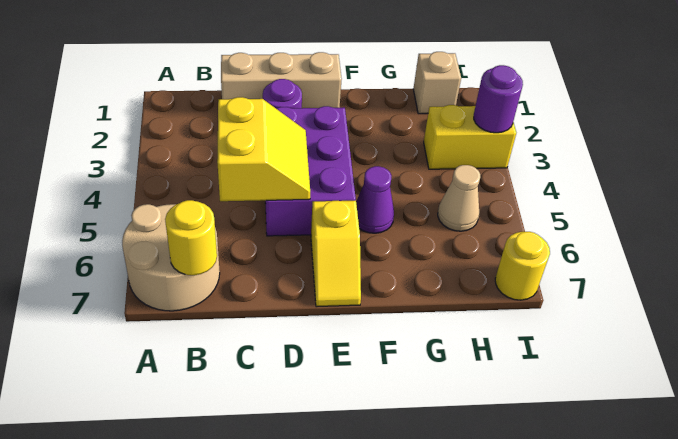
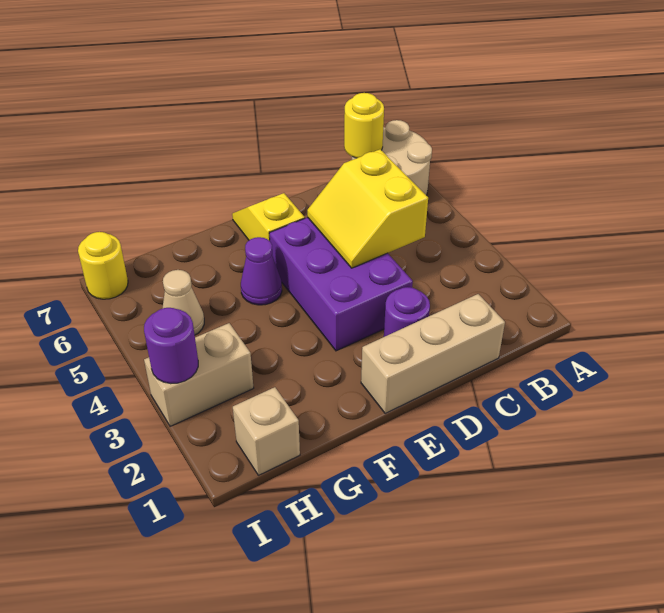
yellow 1x2 brick [424,105,516,169] -> tan 1x2 brick [144,323,254,426]

